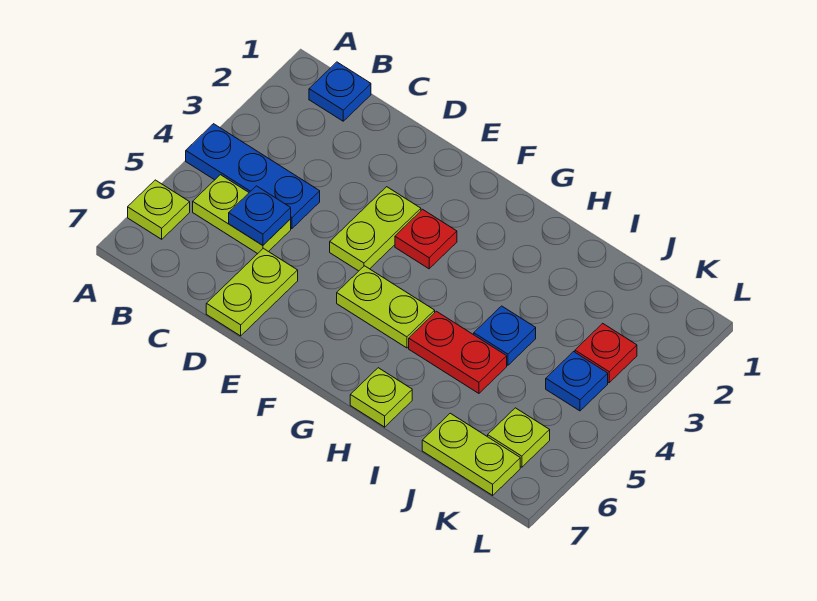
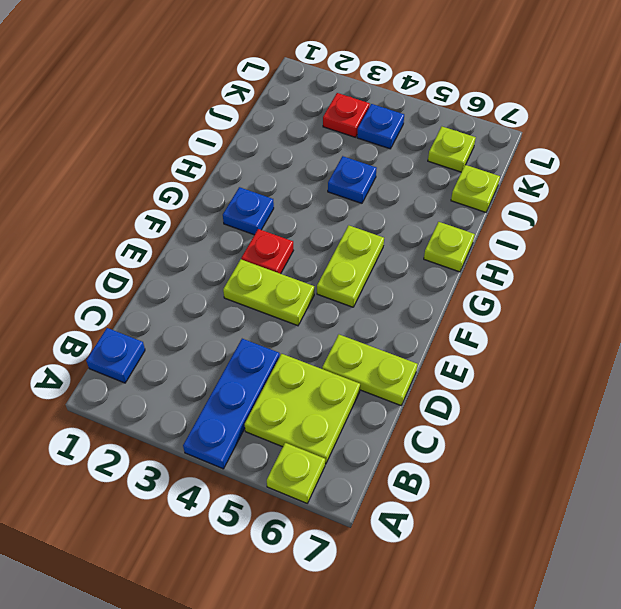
lime 1x2 plate [193,175,291,254] -> lime 2x2 plate [245,354,360,464]
blue 1x1 plate [229,186,291,245] -> blue 1x1 plate moved to [223,187,274,235]
red 1x2 plate [409,311,507,393] -> none
lime 1x2 plate [422,413,520,495] -> lime 1x1 plate [451,165,500,212]

